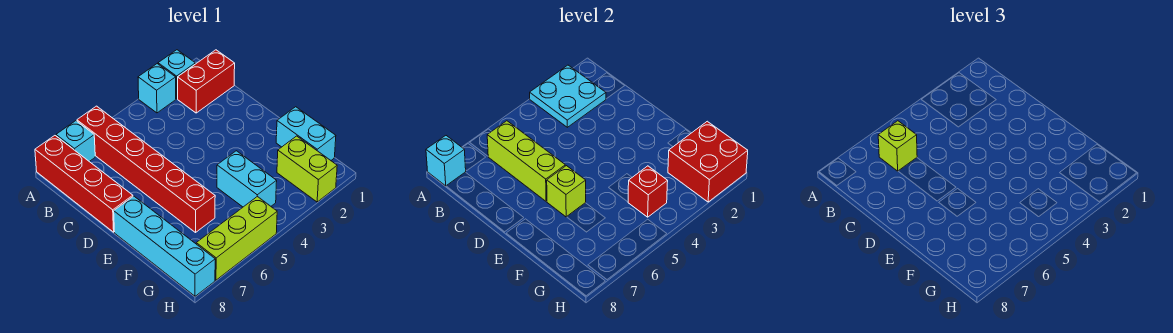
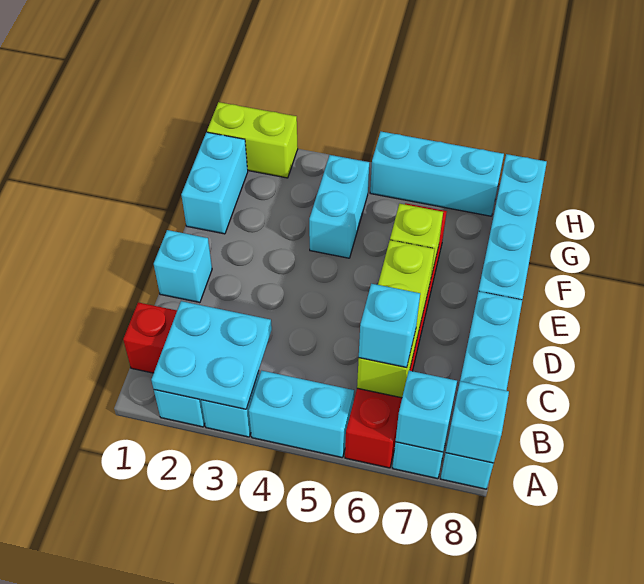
none -> cyan 1x2 brick [249,371,354,457]
none -> cyan 1x1 brick [395,371,457,452]
red 1x4 brick [35,136,133,232] -> cyan 1x4 brick [441,291,522,489]
lime 1x1 brick [878,121,917,171] -> cyan 1x1 brick [359,284,420,368]
none -> cyan 1x1 brick [154,230,212,303]
red 2x2 brick [668,121,748,202] -> none
lime 1x2 brick [277,136,337,202] -> lime 1x2 brick turned to [207,102,298,178]
red 1x1 brick [628,166,668,217] -> none
lime 1x3 brick [196,196,277,280] -> cyan 1x3 brick [370,132,504,216]

